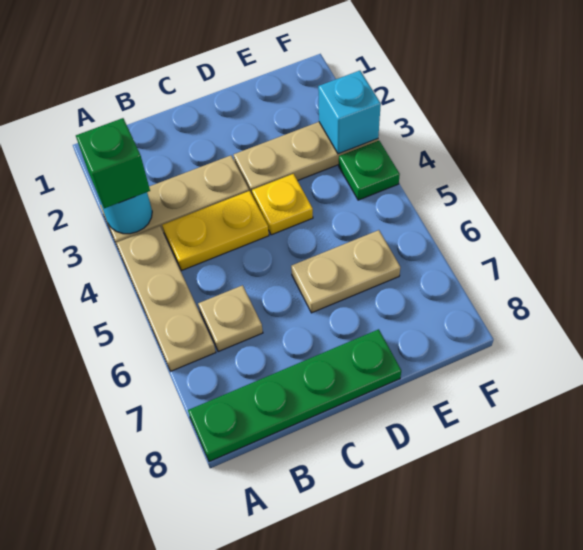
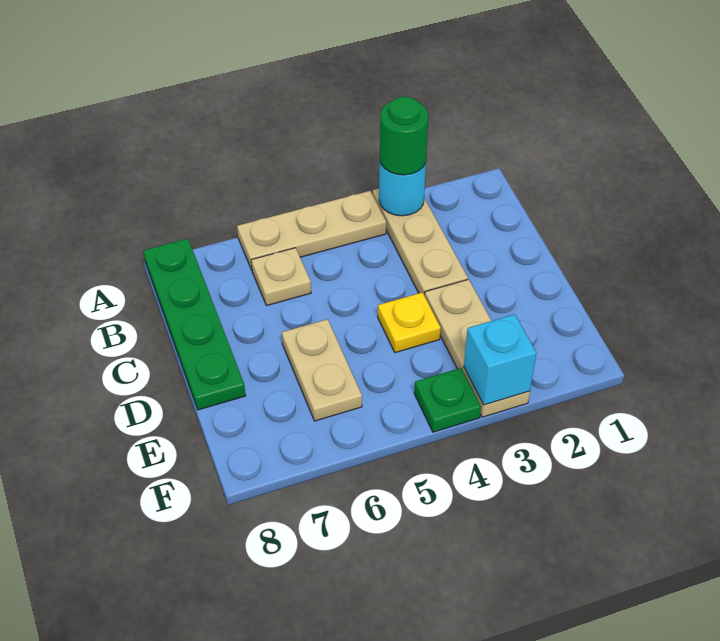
green 1x1 brick [76,118,150,208] -> green 1x1 round brick [380,97,428,175]
yellow 1x2 plate [162,191,269,271] -> none

